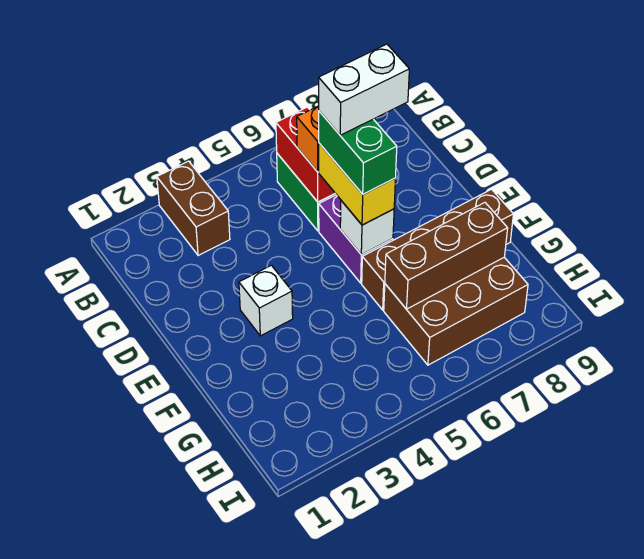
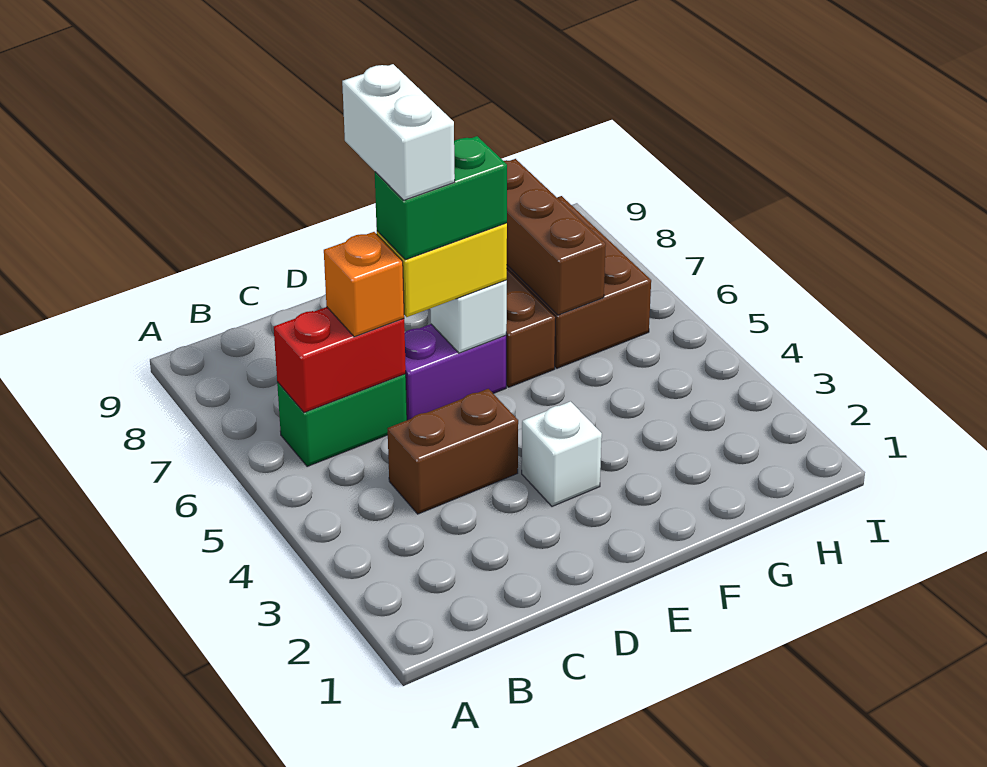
brown 1x2 brick [157,161,230,256] -> brown 1x2 brick moved to [387,389,518,514]

